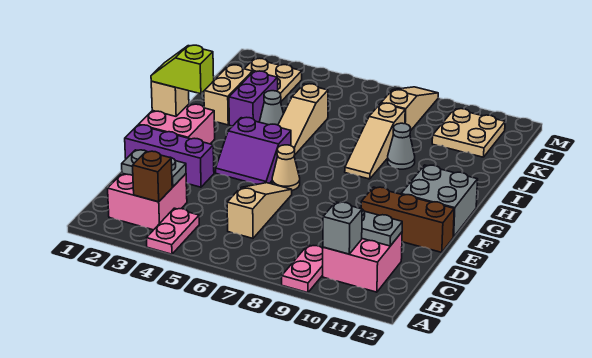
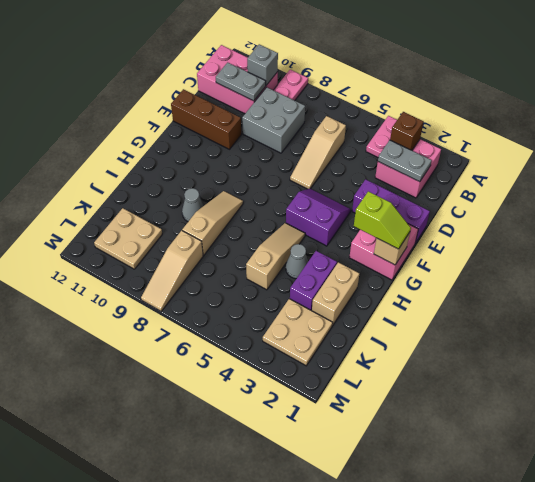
pink 2x2 brick [323,232,402,292] -> pink 2x3 brick [197,45,278,114]
tan 1x1 cone [272,145,300,191] -> none
grey 2x2 brick [401,165,478,237] -> grey 2x2 brick moved to [242,87,305,153]

